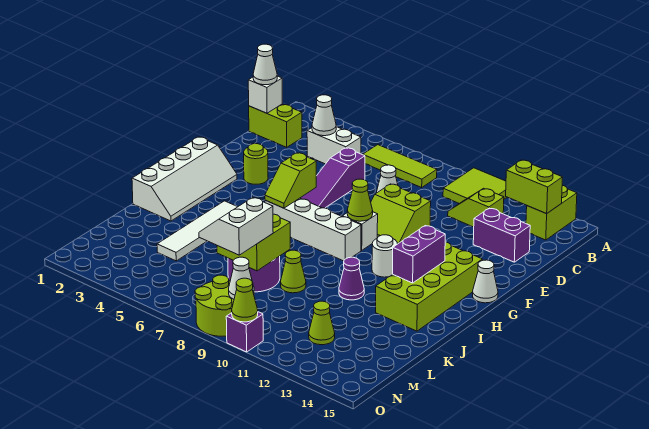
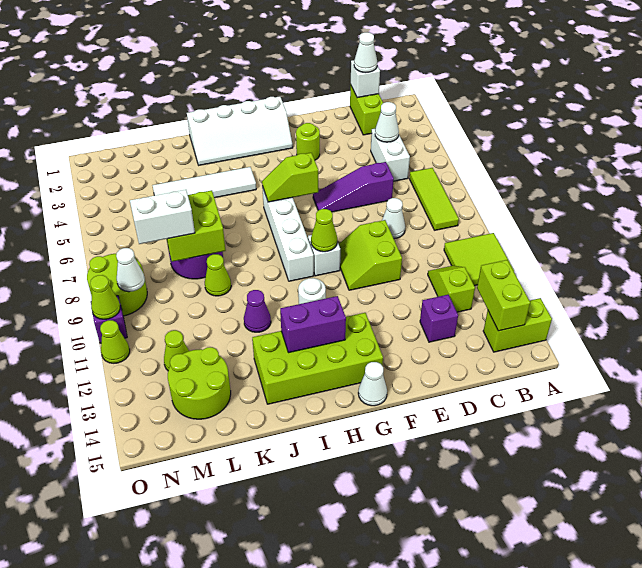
purple 1x2 brick [473,208,530,262] -> purple 1x1 brick [420,295,458,342]
none -> lime 2x2 round brick [168,347,231,419]
none -> lime 1x1 cone [100,320,130,363]

